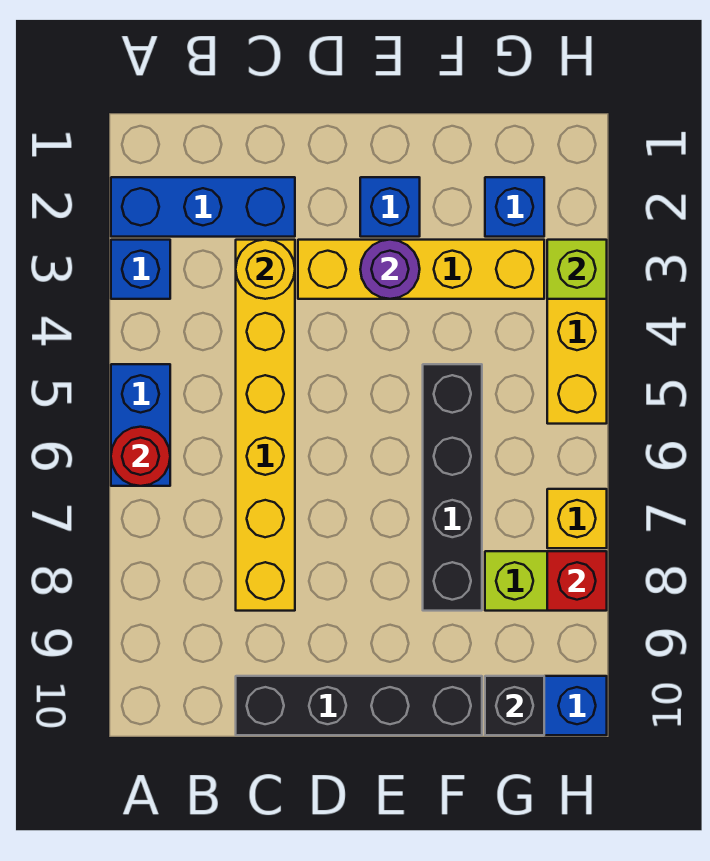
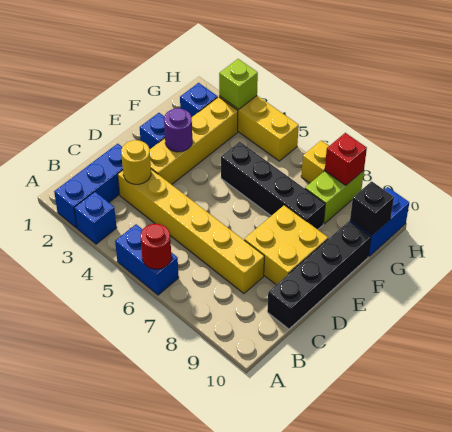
none -> yellow 2x2 brick [244,205,328,284]

